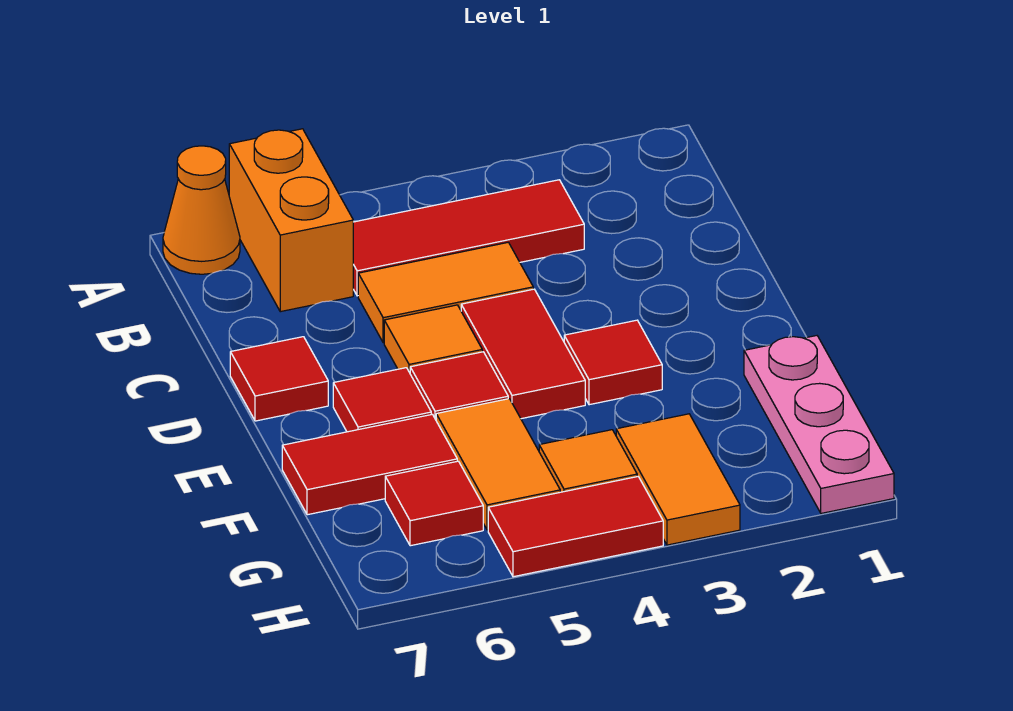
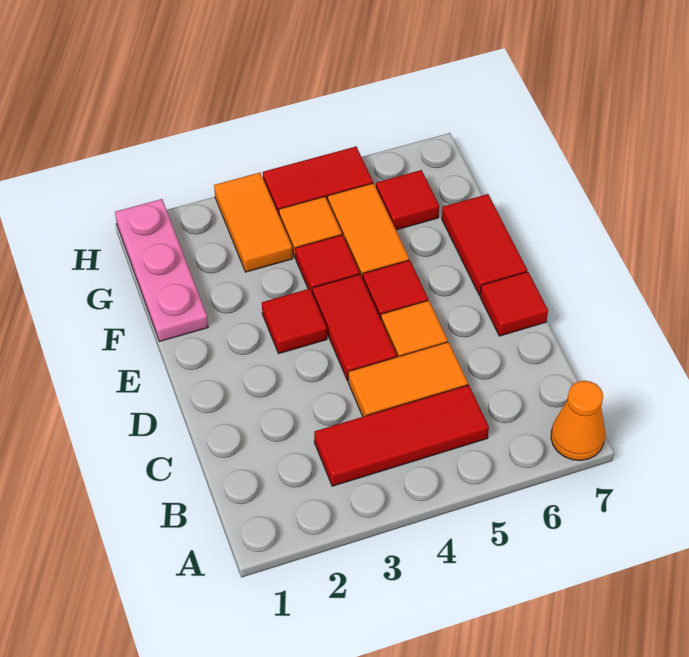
orange 1x2 brick [229,129,353,312] -> none
red 1x1 tile [333,368,431,432] -> red 1x1 tile moved to [295,235,360,294]
red 1x2 tile [282,414,457,515] -> red 1x2 tile turned to [442,194,527,295]

